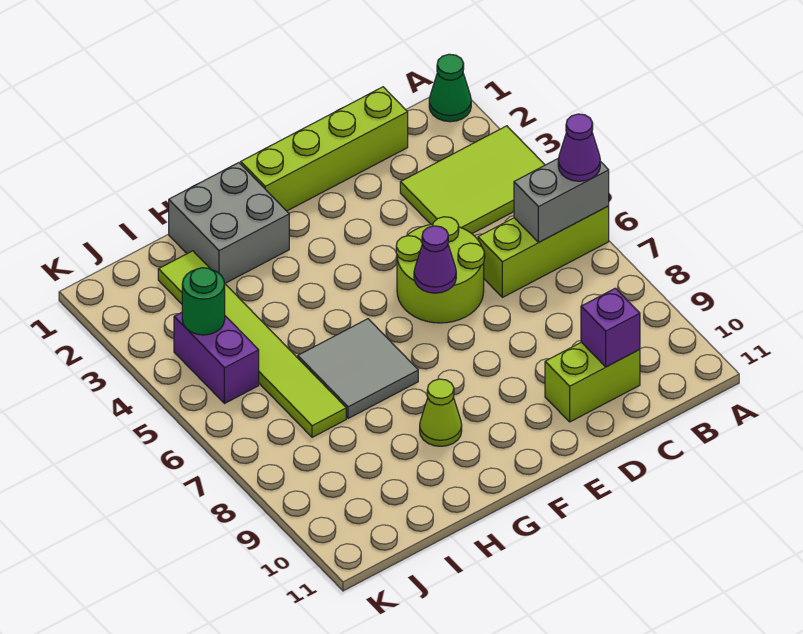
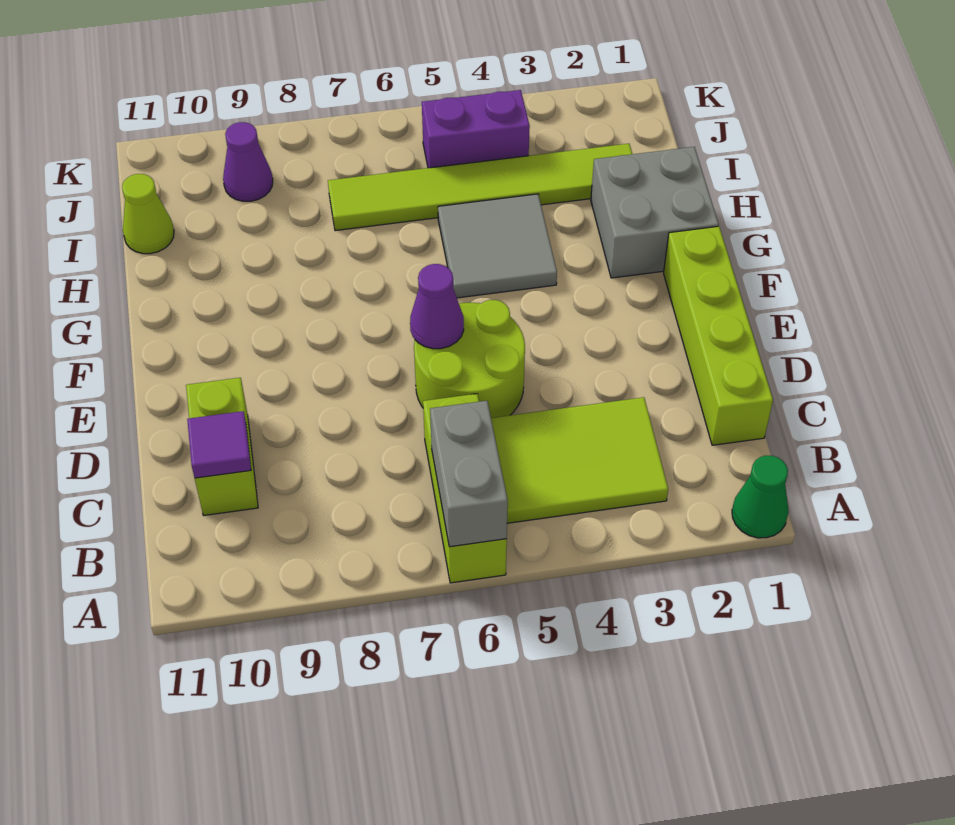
lime 2x3 tile [400,126,545,234] -> lime 2x3 tile turned to [491,397,668,523]
purple 1x1 cone [558,114,600,181] -> purple 1x1 cone moved to [223,122,273,201]
purple 1x1 brick [581,288,640,367] -> purple 1x1 tile [187,411,251,478]
grey 2x2 tile [298,319,418,419] -> grey 2x2 tile moved to [438,194,557,298]
lime 1x1 cone [420,379,462,446] -> lime 1x1 cone moved to [122,174,174,254]
green 1x1 round brick [182,268,225,335] -> none

